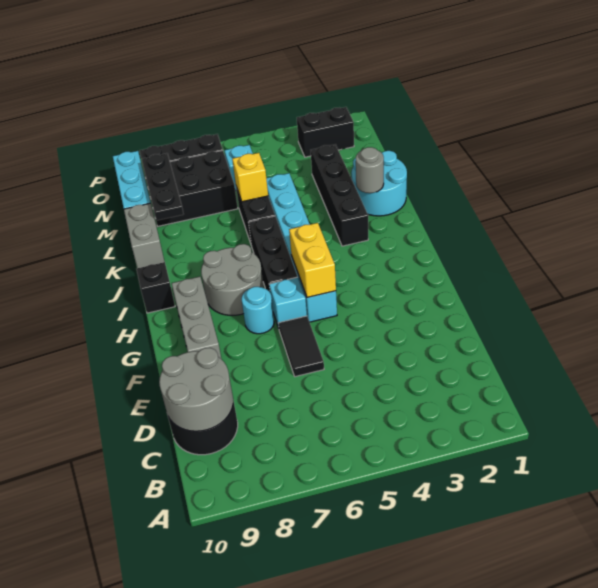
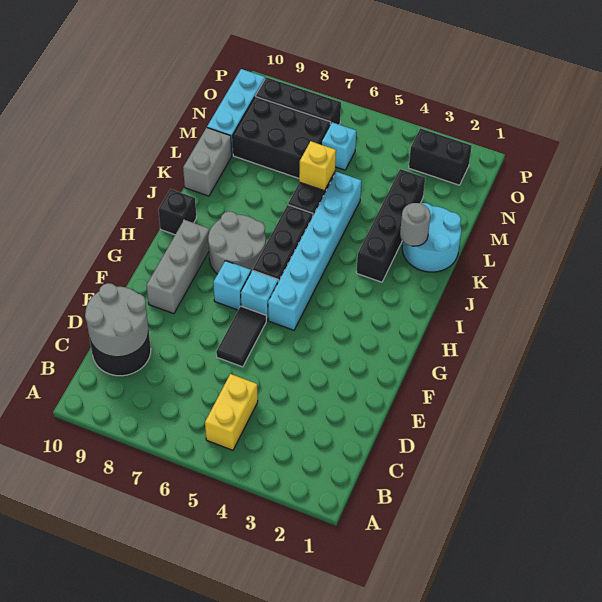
yellow 1x2 brick [289,223,336,297] -> yellow 1x2 brick moved to [205,374,258,450]
cyan 1x1 round brick [242,287,274,334] -> cyan 1x1 brick [213,261,251,310]
black 1x3 plate [142,153,183,220] -> none

